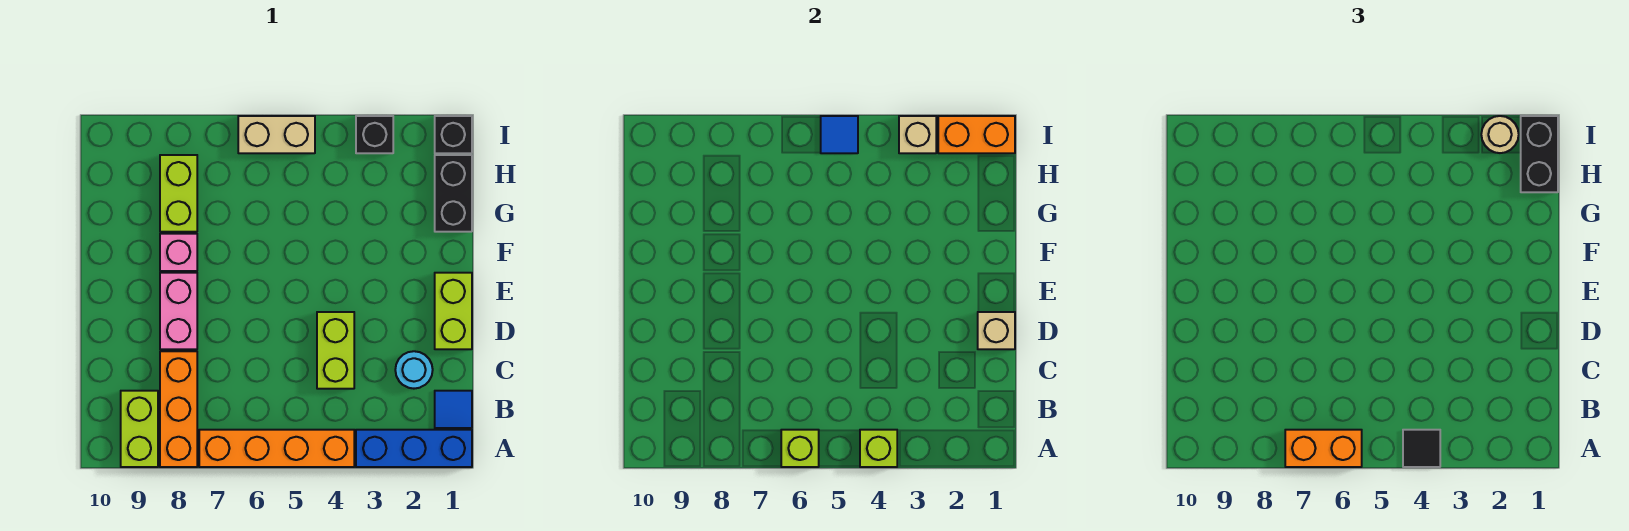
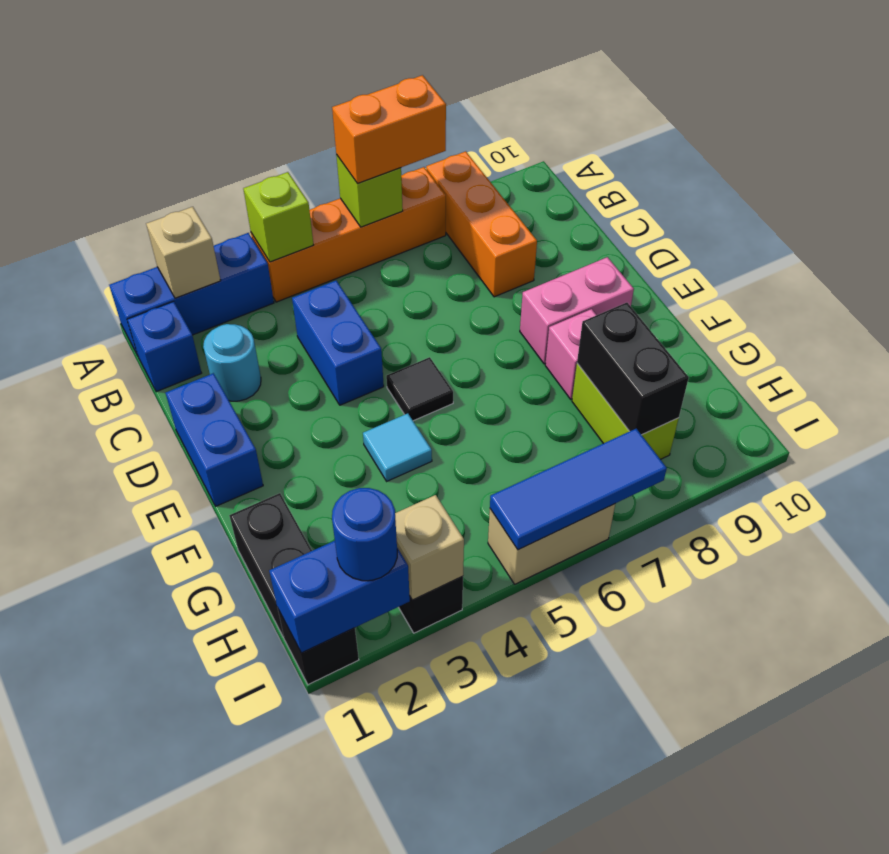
black 1x1 tile [1403,430,1440,467] -> black 1x1 tile moved to [386,357,453,421]
lime 1x2 brick [121,391,158,467] -> none
blue 1x1 tile [435,391,472,428] -> blue 1x1 brick [127,302,201,392]
lime 1x2 brick [317,312,354,389] -> blue 1x2 brick [292,281,384,405]
lime 1x2 brick [435,273,472,349] -> blue 1x2 brick [166,373,263,506]
tan 1x1 brick [978,312,1015,349] -> tan 1x1 brick moved to [146,207,221,298]
pink 1x2 brick [160,273,197,349] -> pink 1x2 brick turned to [520,257,634,364]
none -> cyan 1x1 tile [363,413,432,481]
black 1x2 brick [1521,116,1558,192] -> black 1x2 brick moved to [577,303,689,435]
orange 1x2 brick [938,116,1015,153] -> blue 1x2 brick [269,541,410,653]
tan 1x1 round brick [1481,116,1519,153] -> blue 1x1 round brick [332,488,397,581]
blue 1x1 tile [821,116,858,153] -> blue 1x3 tile [490,428,667,550]

